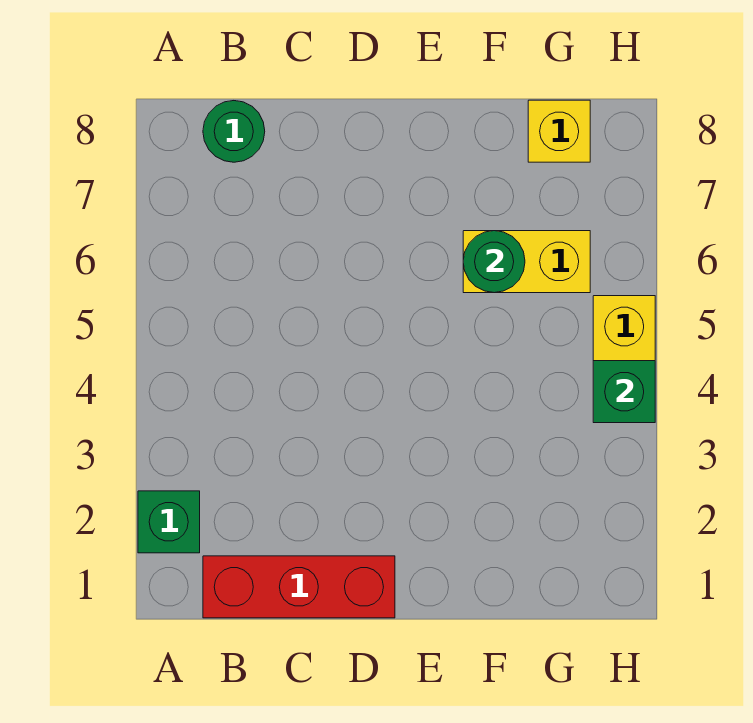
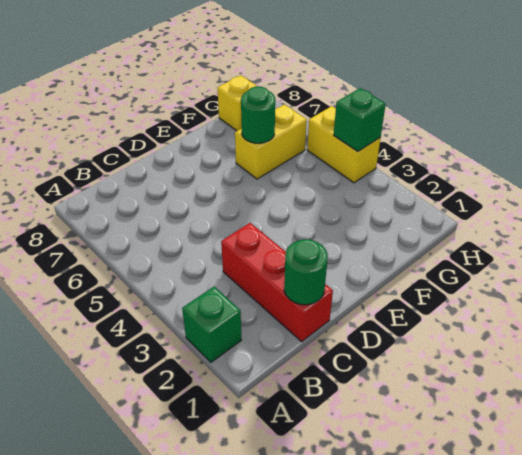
red 1x3 brick [203,556,395,618] -> red 1x3 brick turned to [221,223,333,342]
green 1x1 round brick [203,101,265,162] -> green 1x1 round brick moved to [284,239,328,305]

